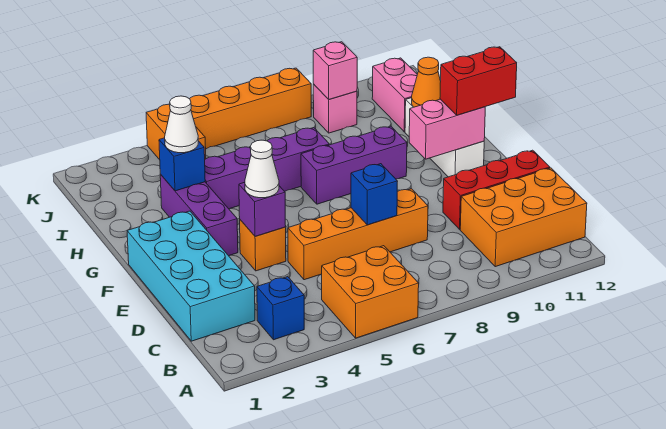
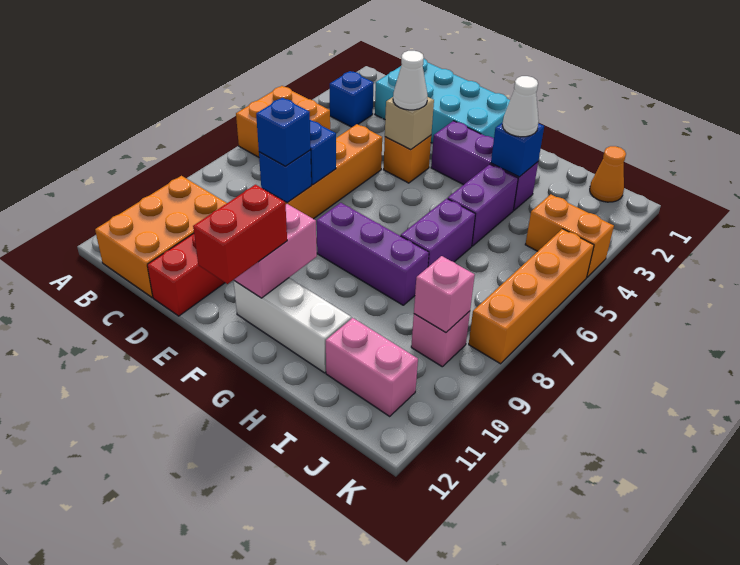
none -> blue 1x1 brick [259,150,311,203]
none -> blue 1x1 brick [256,98,311,166]
purple 1x1 brick [239,182,286,237] -> tan 1x1 brick [385,97,434,150]
purple 1x3 brick [301,126,407,204] -> purple 1x3 brick turned to [317,203,429,305]
orange 1x1 cone [412,57,441,107] -> orange 1x1 cone moved to [590,146,626,202]

